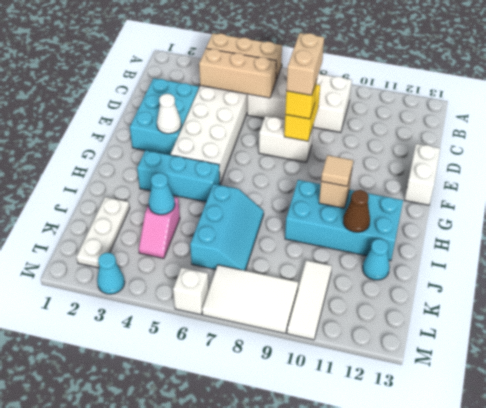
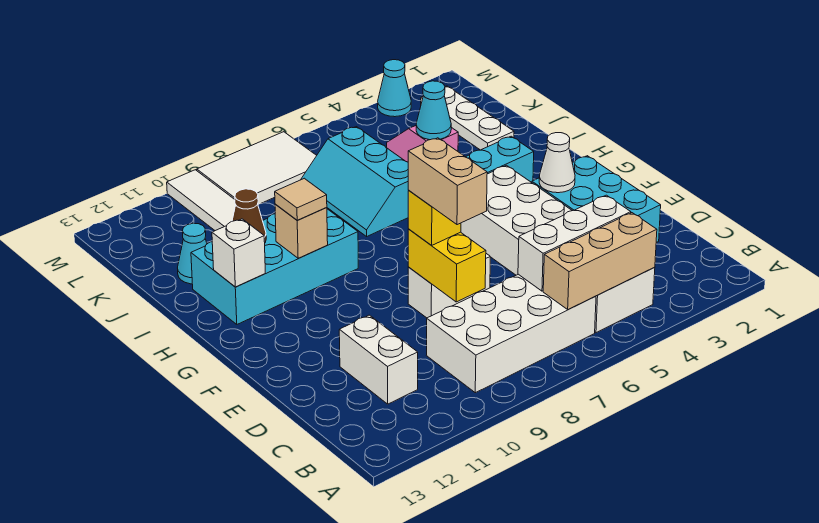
tan 1x3 brick [199,48,276,98] -> white 1x3 brick [518,195,631,291]
white 1x2 brick [405,144,440,205] -> white 1x2 brick moved to [339,315,418,404]
white 1x1 brick [173,267,209,315] -> white 1x1 brick moved to [212,219,265,287]

